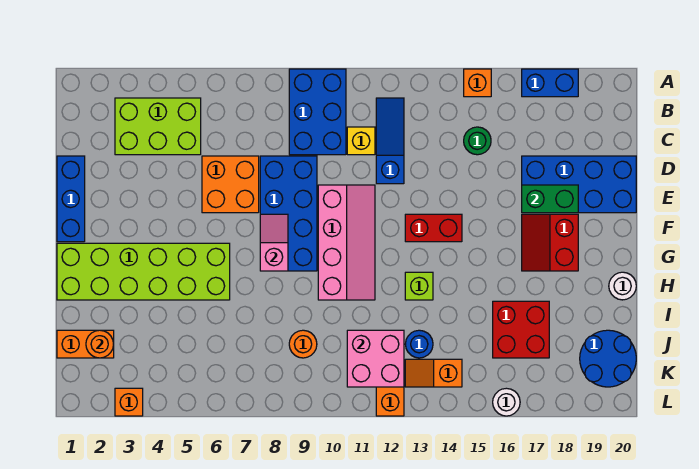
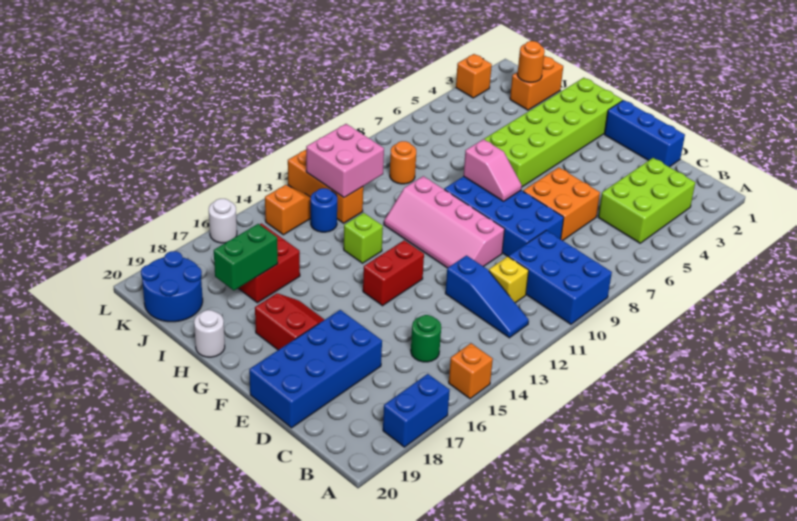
green 1x2 brick [522,185,578,213] -> green 1x2 brick moved to [214,224,278,290]

